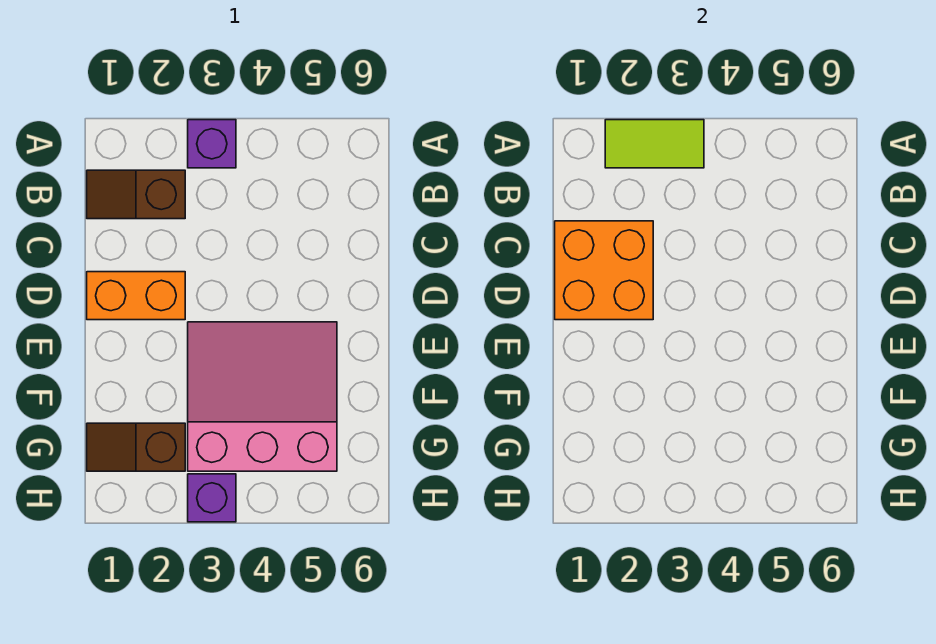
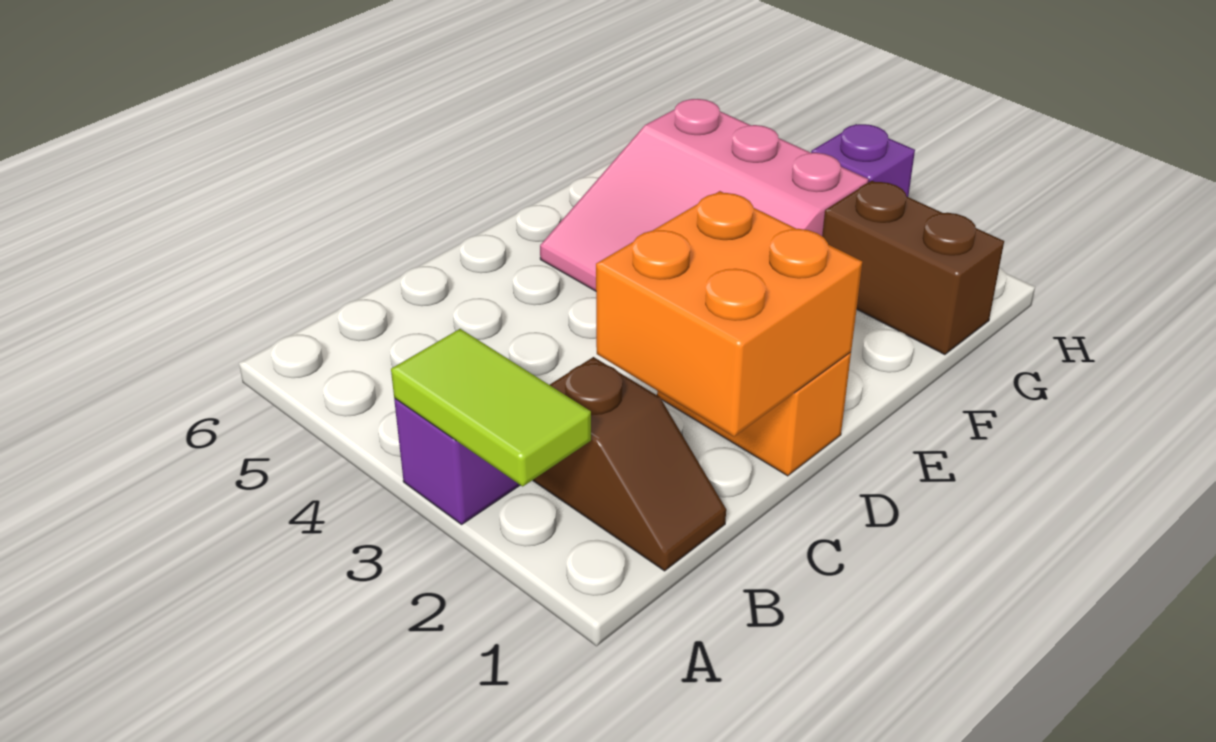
brown 1x2 slope [87,423,185,471] -> brown 1x2 brick [822,181,1004,355]

